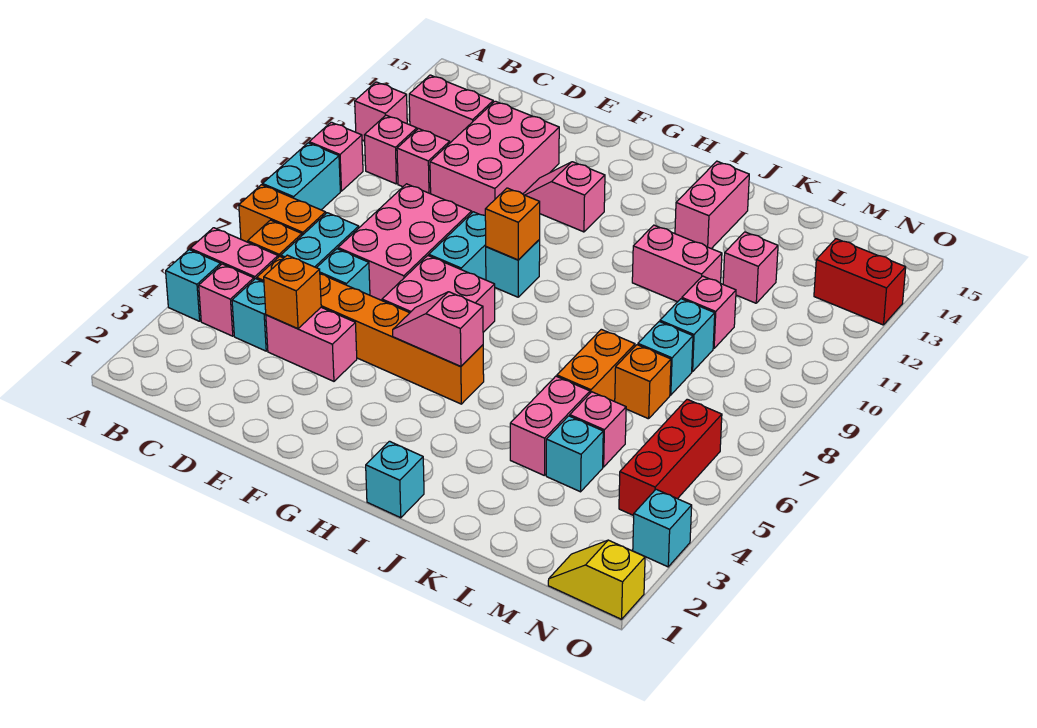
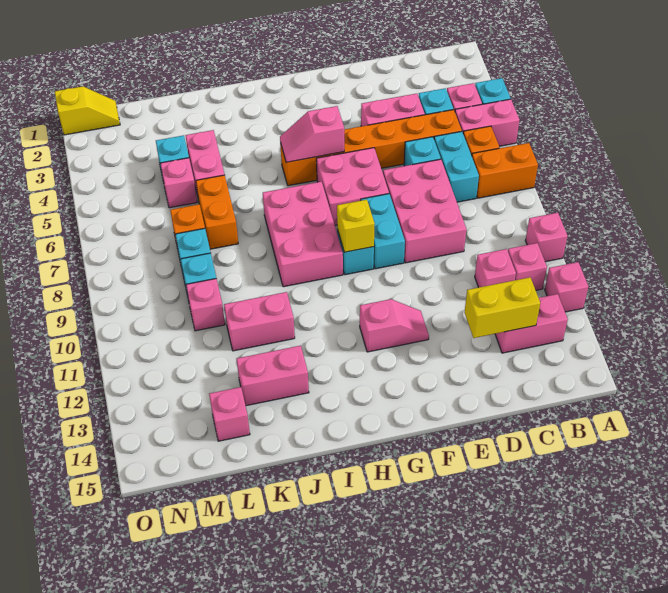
cyan 1x2 brick [263,143,340,210] -> none
none -> yellow 1x2 brick [464,277,540,338]
orange 1x1 brick [264,255,321,329] -> none
pink 2x3 brick [430,101,559,215] -> pink 2x3 brick moved to [263,182,343,287]
pink 1x2 slope [393,292,483,367] -> pink 1x2 slope turned to [280,106,344,162]
orange 1x1 brick [485,188,540,260] -> yellow 1x1 brick [337,200,375,252]
cyan 1x1 brick [366,441,424,518] -> none
pink 1x2 brick [675,161,749,249] -> pink 1x2 brick turned to [237,346,309,406]
pink 1x1 brick [723,232,778,303] -> pink 1x1 brick moved to [209,387,250,441]
red 1x3 brick [619,399,722,516] -> none
red 1x2 brick [814,239,906,325] -> none
cyan 1x1 brick [633,489,692,567] -> none

